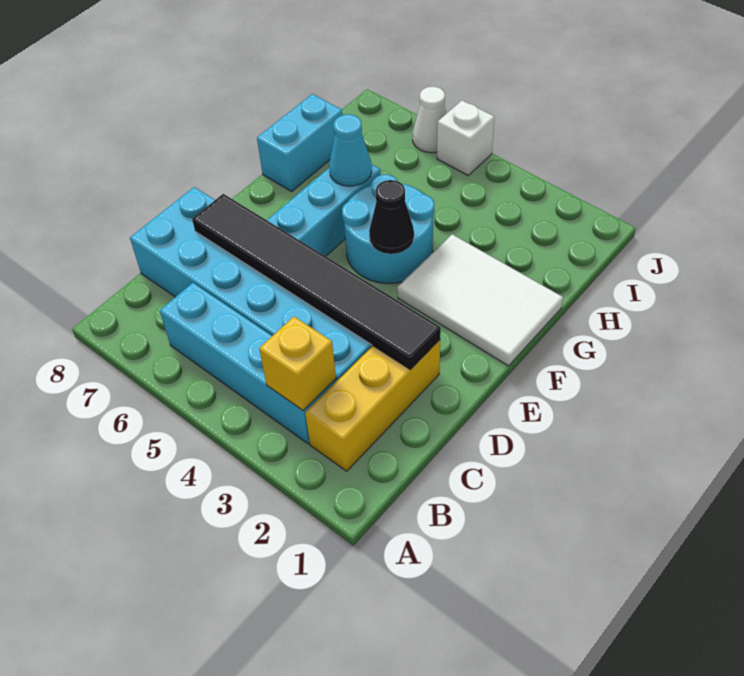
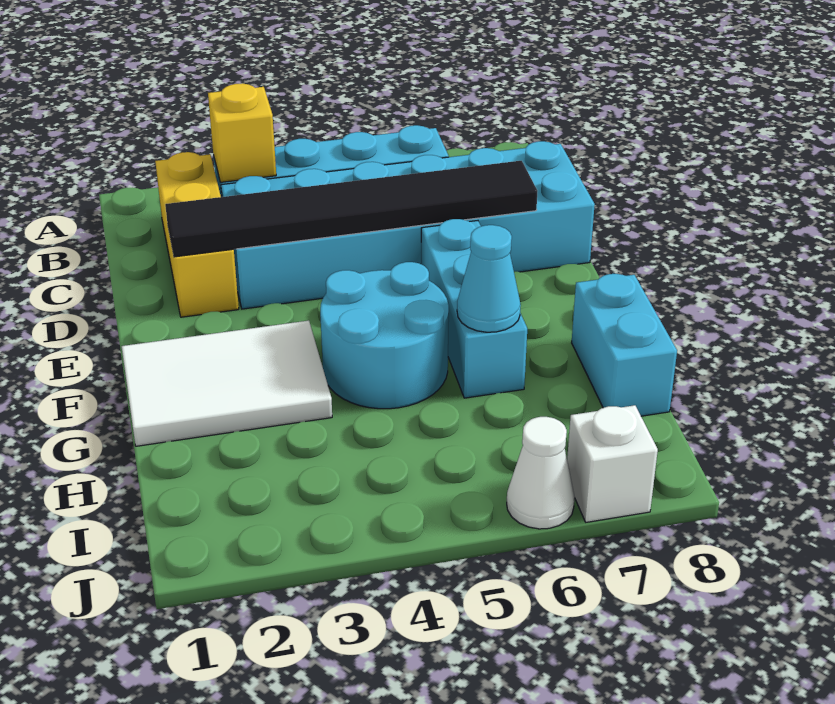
black 1x1 cone [369,180,414,254] -> none
white 1x1 brick [437,100,494,175] -> white 1x1 brick moved to [567,405,658,522]

